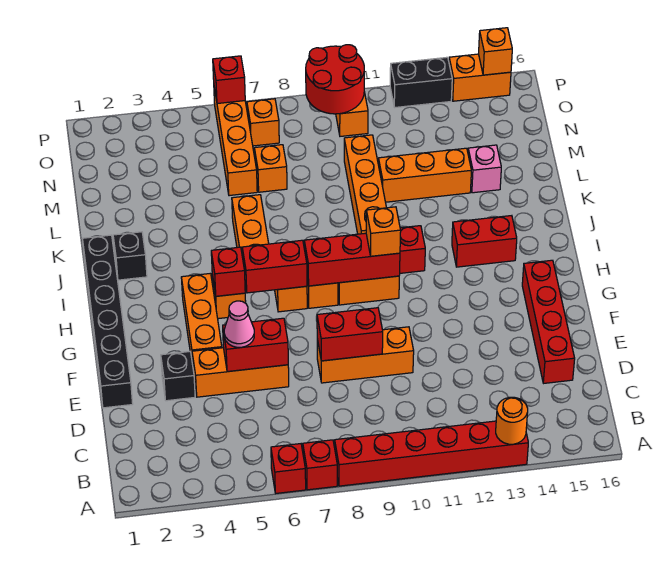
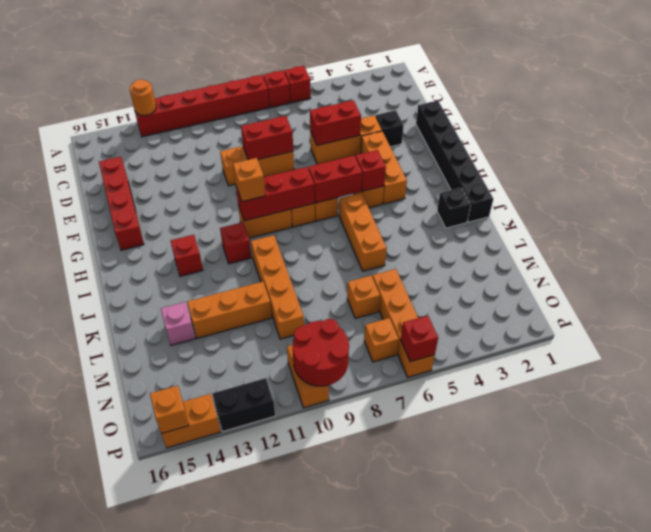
pink 1x1 cone [224,301,254,347] -> none
red 1x2 brick [452,216,517,267] -> red 1x1 brick [171,235,203,276]

